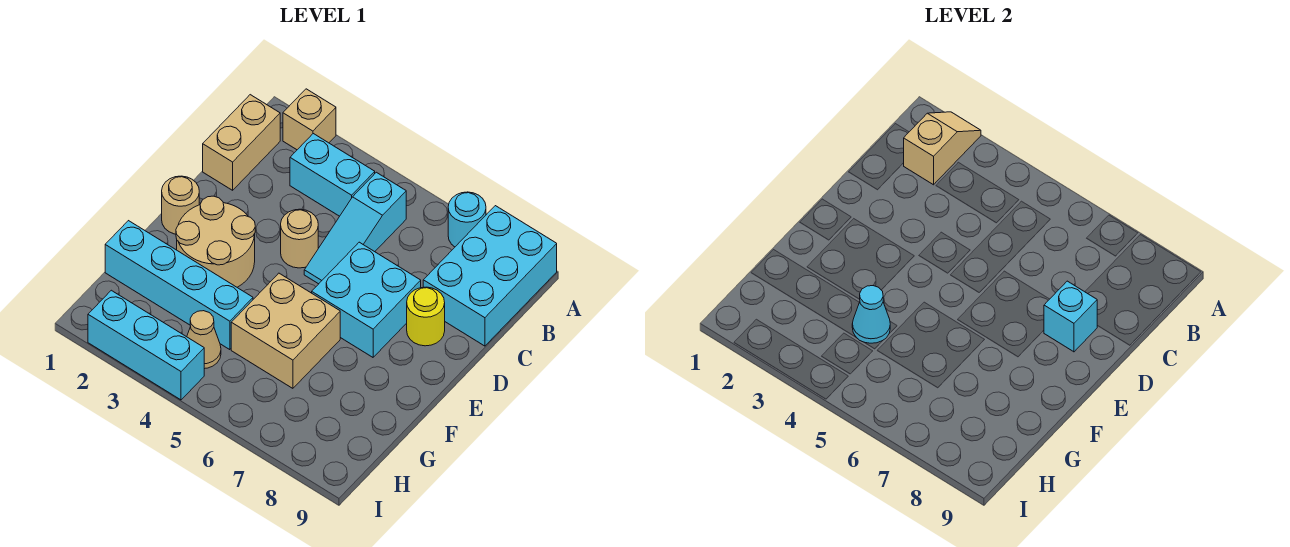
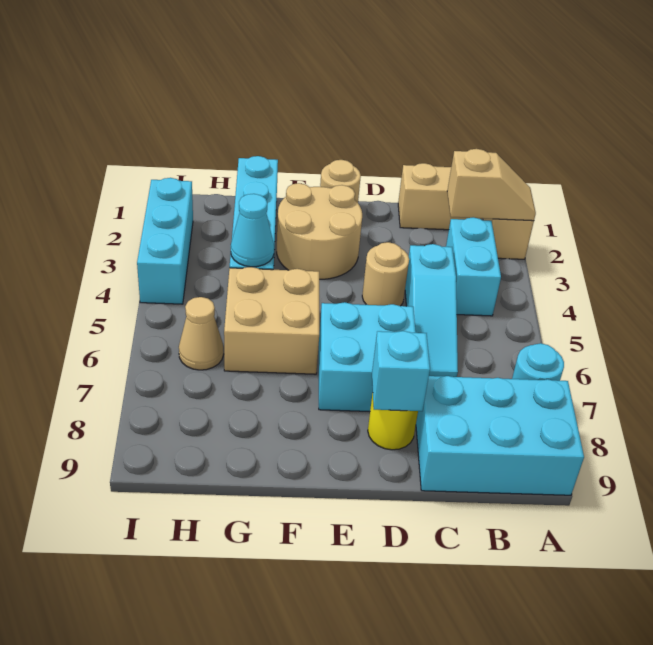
cyan 1x3 slope [304,172,406,284] -> cyan 1x3 slope turned to [405,244,458,377]
tan 1x1 cone [187,311,221,369] -> tan 1x1 cone moved to [179,297,224,370]

